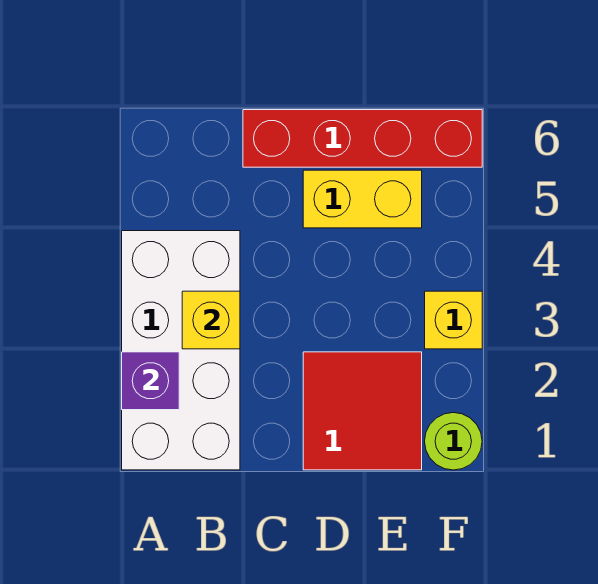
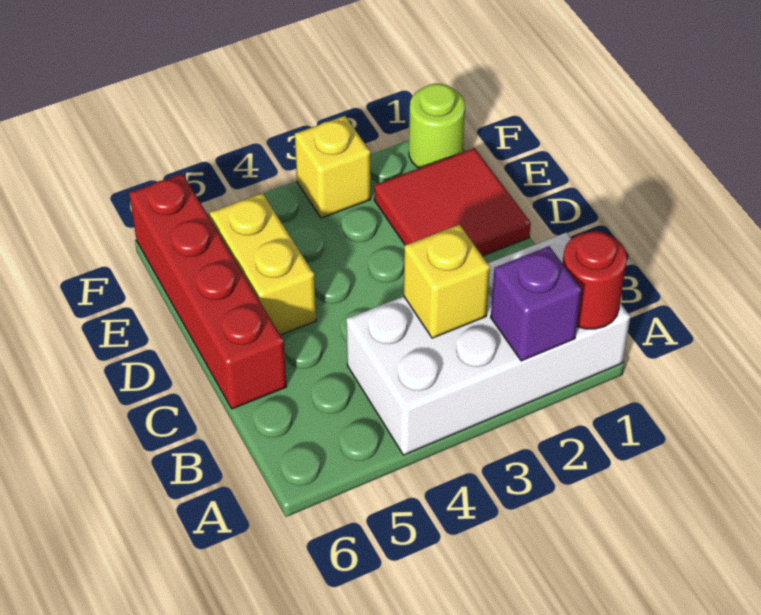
none -> red 1x1 round brick [562,231,627,329]

